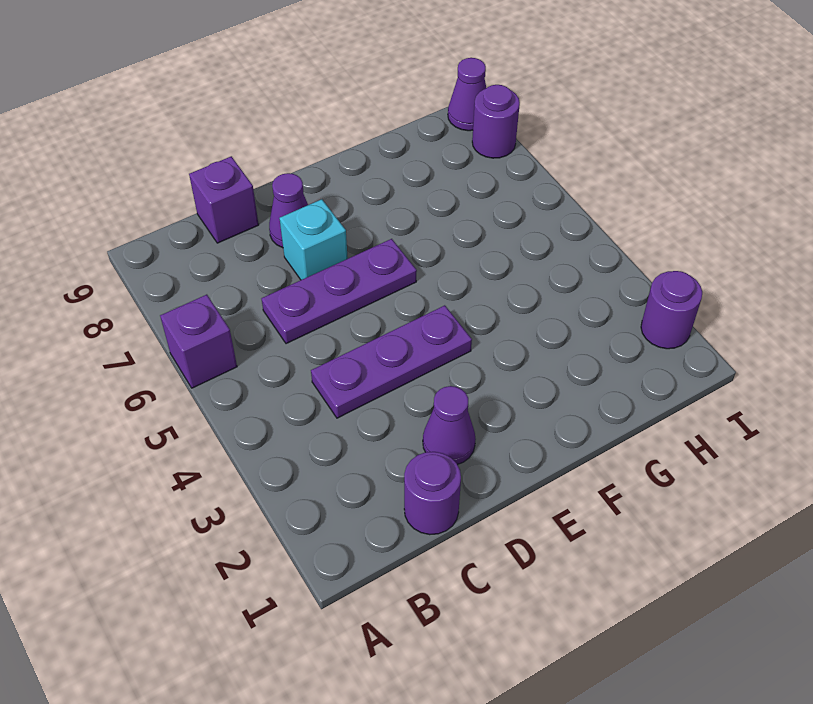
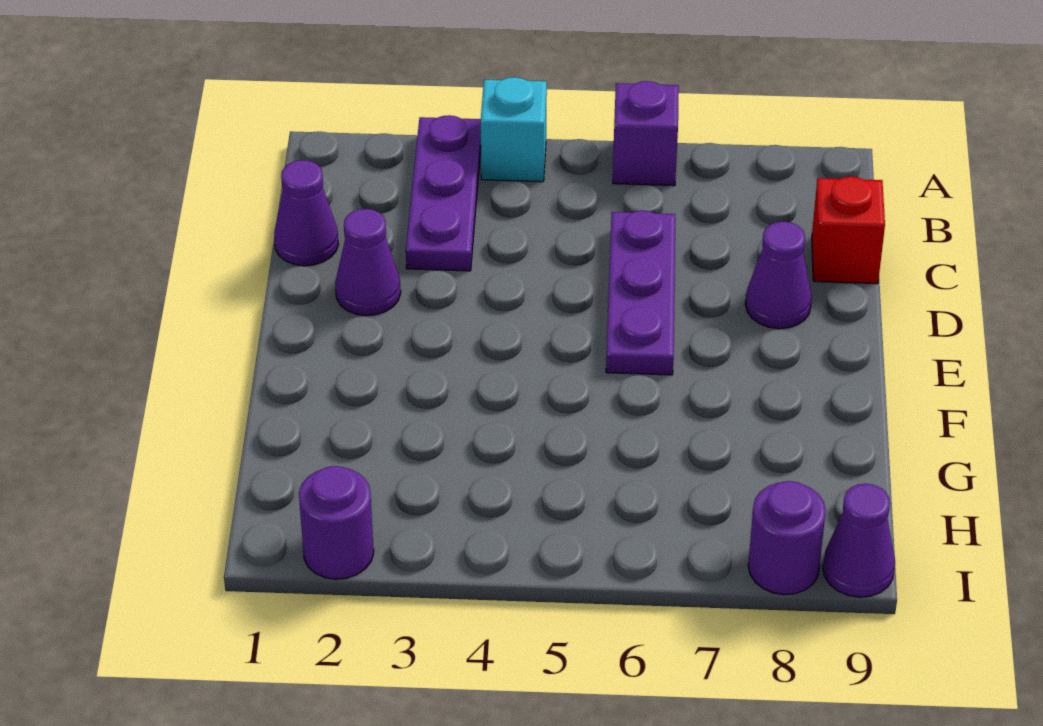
purple 1x1 round brick [404,452,461,535] -> purple 1x1 cone [274,160,339,266]
purple 1x3 plate [311,305,472,418] -> purple 1x3 plate moved to [406,115,481,271]
purple 1x1 brick [189,156,259,243] -> red 1x1 brick [812,177,885,284]
cyan 1x1 brick [280,199,348,280] -> cyan 1x1 brick moved to [481,77,547,182]

